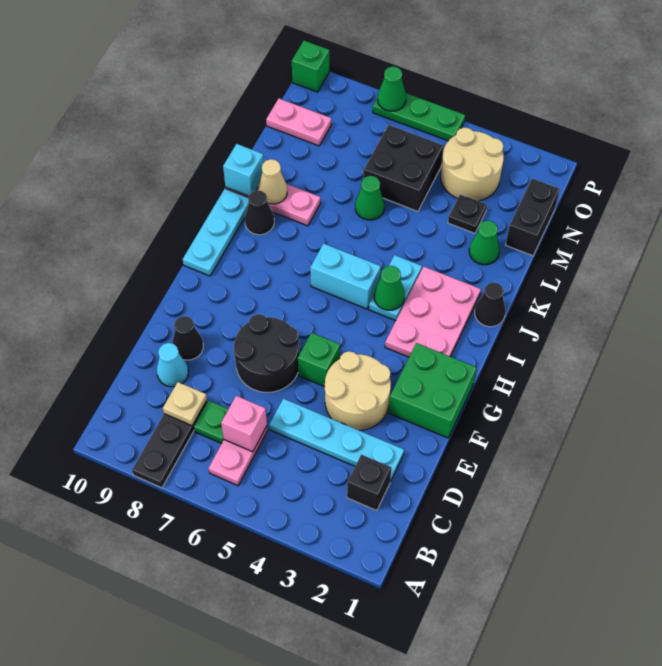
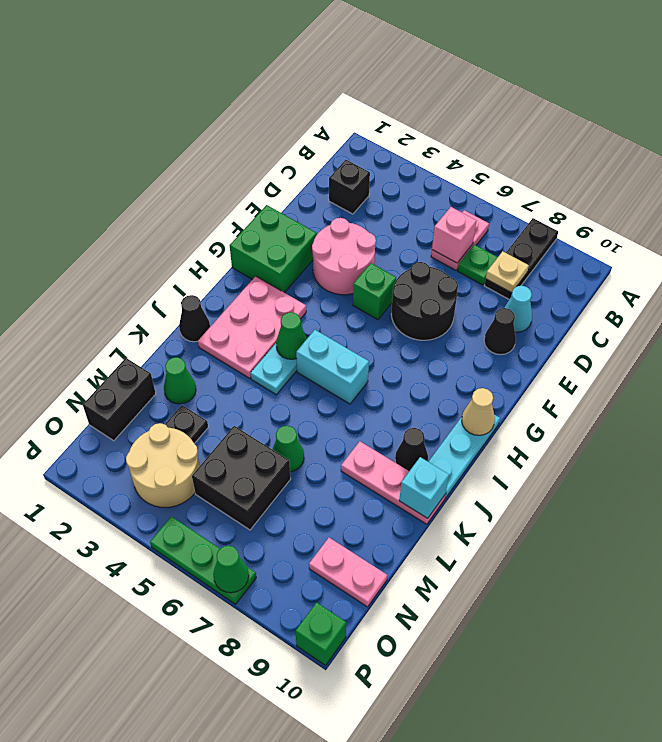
cyan 1x4 plate [269,399,404,481] -> none
tan 2x2 round brick [325,351,391,430] -> pink 2x2 round brick [312,218,376,295]
tan 1x1 cone [258,159,287,204] -> tan 1x1 cone moved to [462,388,495,435]

